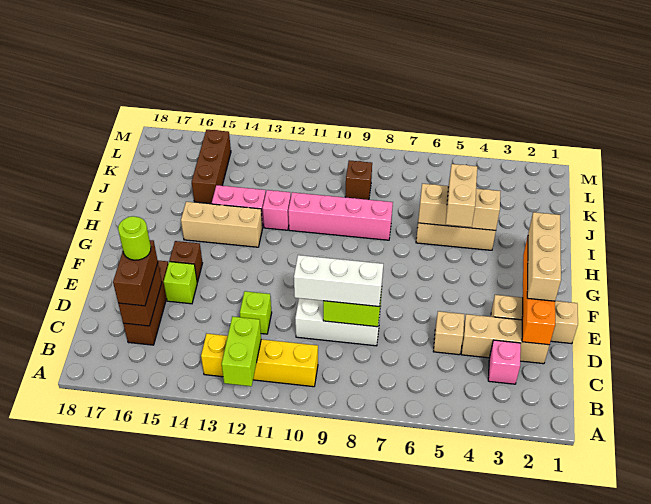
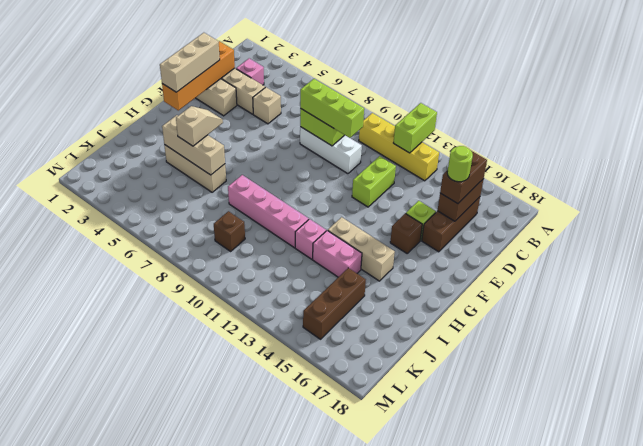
white 1x3 brick [294,255,383,306] -> lime 1x3 brick [300,79,364,138]
lime 1x1 brick [240,291,272,334] -> lime 1x2 brick [352,156,396,207]
tan 1x2 brick [446,164,477,227] -> tan 1x2 slope [176,106,223,146]

